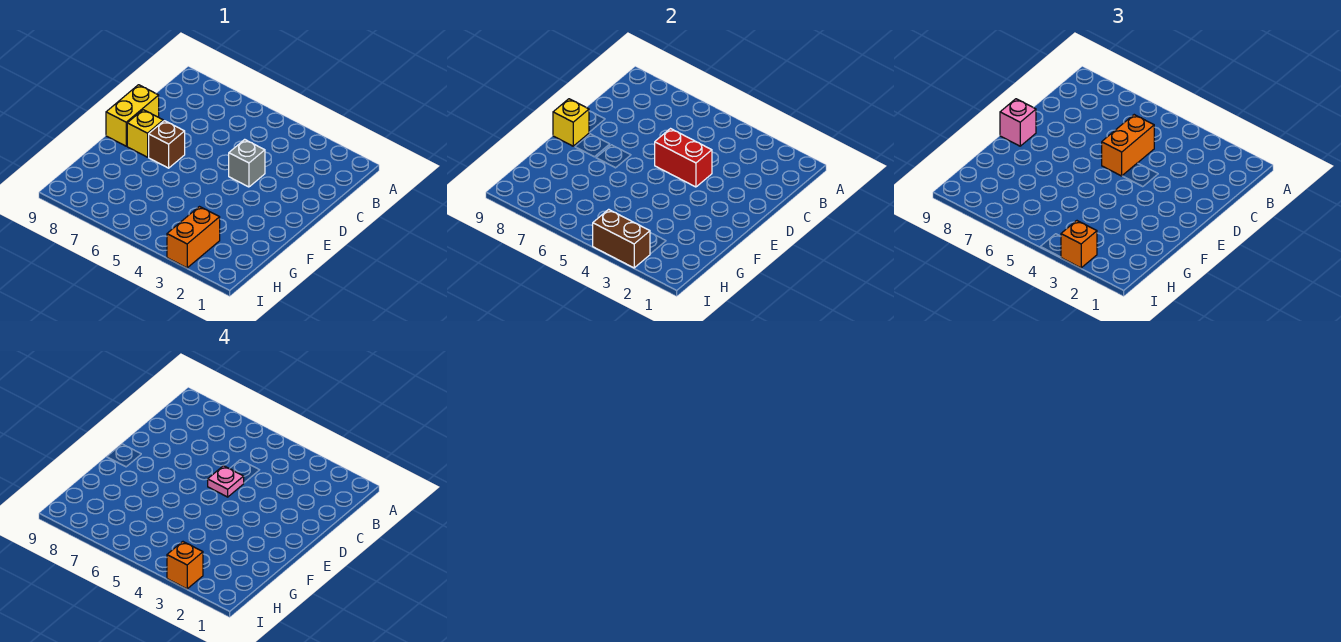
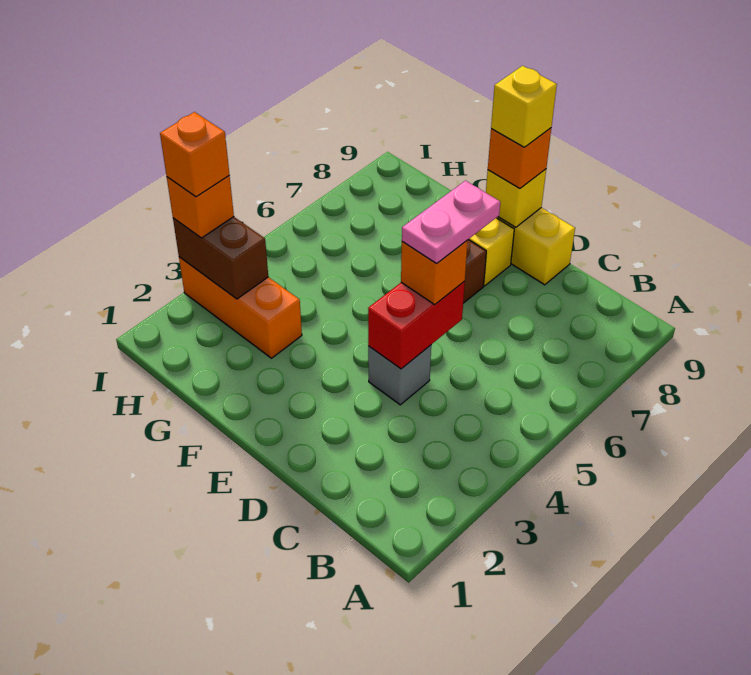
orange 1x2 brick [1102,115,1154,176] -> orange 1x1 brick [401,240,468,304]
pink 1x1 plate [208,466,244,497] -> pink 1x2 plate [402,181,500,263]
pink 1x1 brick [1000,99,1036,146] -> orange 1x1 brick [488,128,551,188]
none -> yellow 1x1 brick [491,66,557,147]
orange 1x2 brick [167,207,220,268] -> orange 1x3 brick [179,257,302,358]
brown 1x2 brick [593,209,650,268] -> brown 1x2 brick turned to [173,217,268,299]

